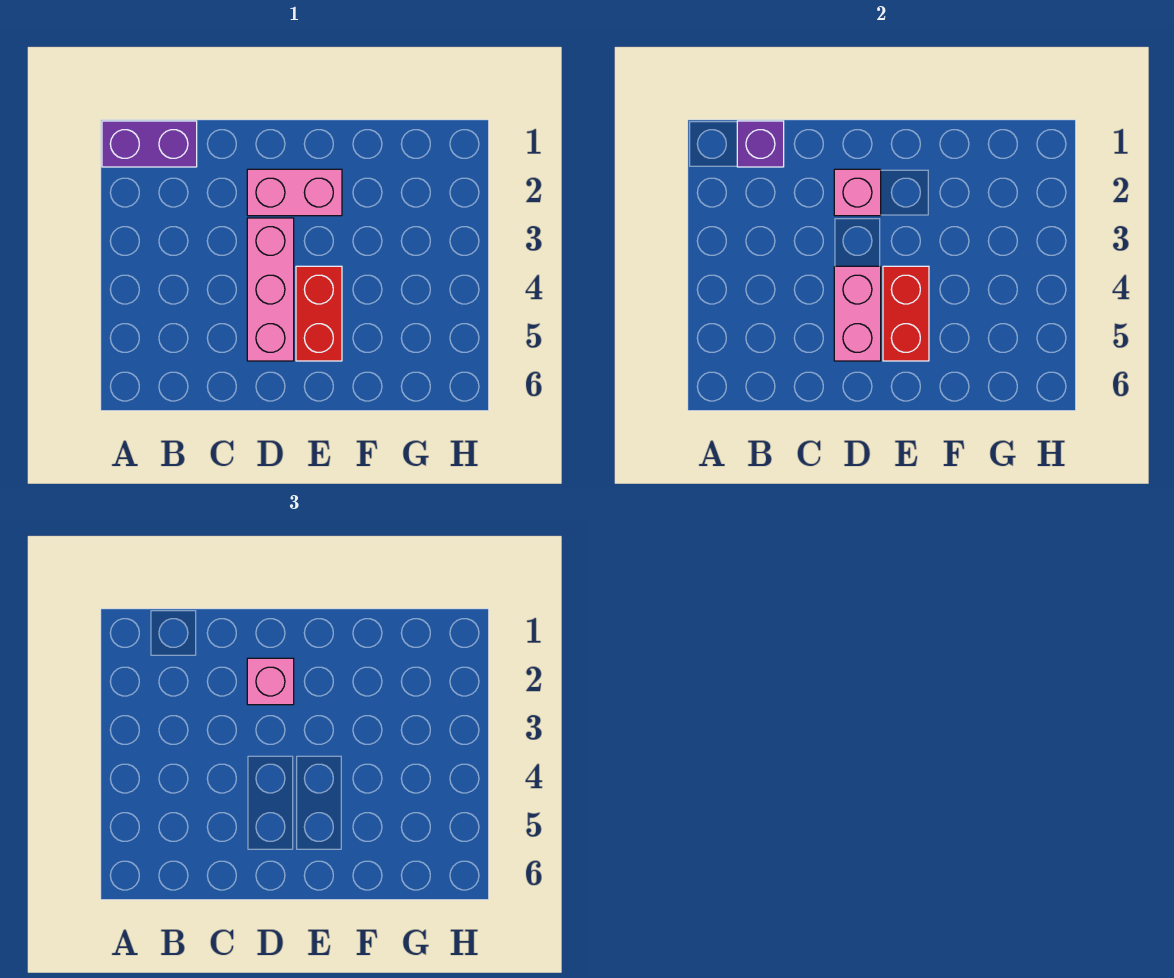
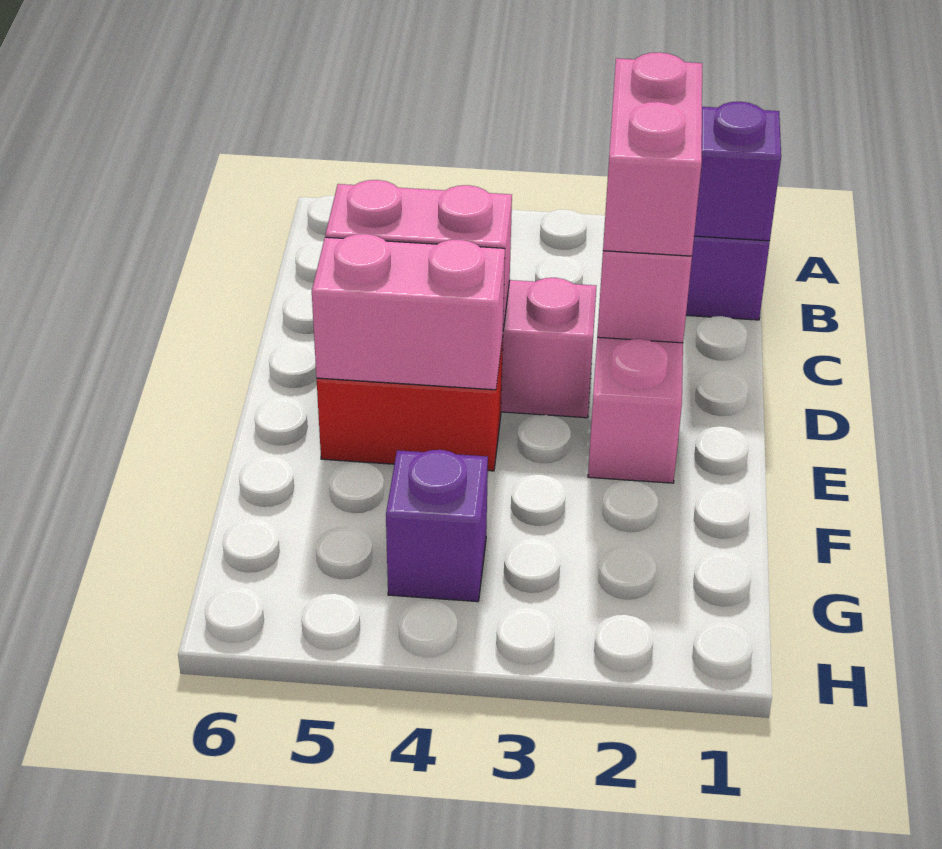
pink 1x1 brick [247,658,294,705] -> pink 1x2 brick [603,52,702,256]
red 1x2 brick [883,266,929,361] -> pink 1x2 brick [312,234,505,390]
none -> purple 1x1 brick [386,450,488,602]

